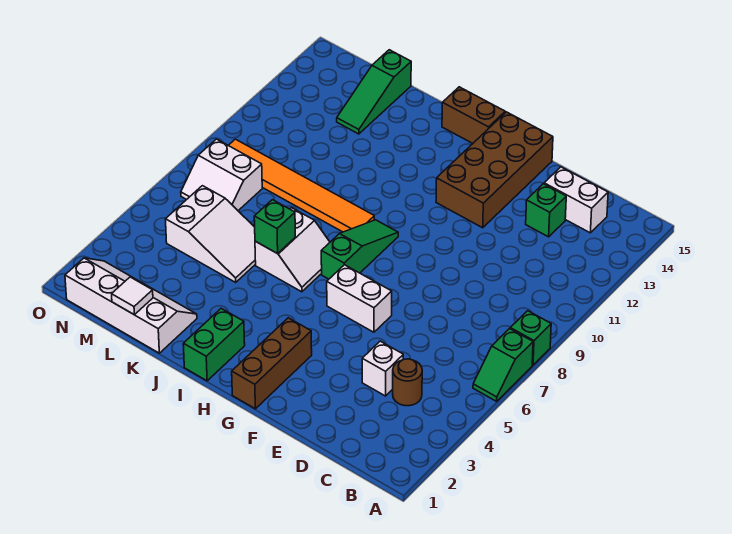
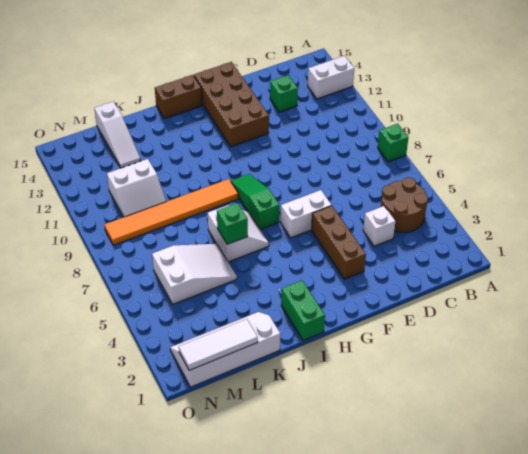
green 1x2 slope [473,329,533,401] -> none
brown 1x1 round brick [393,359,422,406] -> brown 2x2 round brick [381,177,428,232]
white 1x2 brick [544,167,608,233] -> white 1x2 brick moved to [308,56,354,99]
brown 1x3 brick [232,318,312,409] -> brown 1x3 brick moved to [312,206,366,279]
white 1x1 tile [112,277,153,315] -> white 1x3 tile [179,319,258,370]
green 1x3 slope [337,50,411,134] -> white 1x3 slope [94,102,140,168]
white 2x2 slope [181,139,262,211] -> white 2x2 slope moved to [107,159,166,217]

